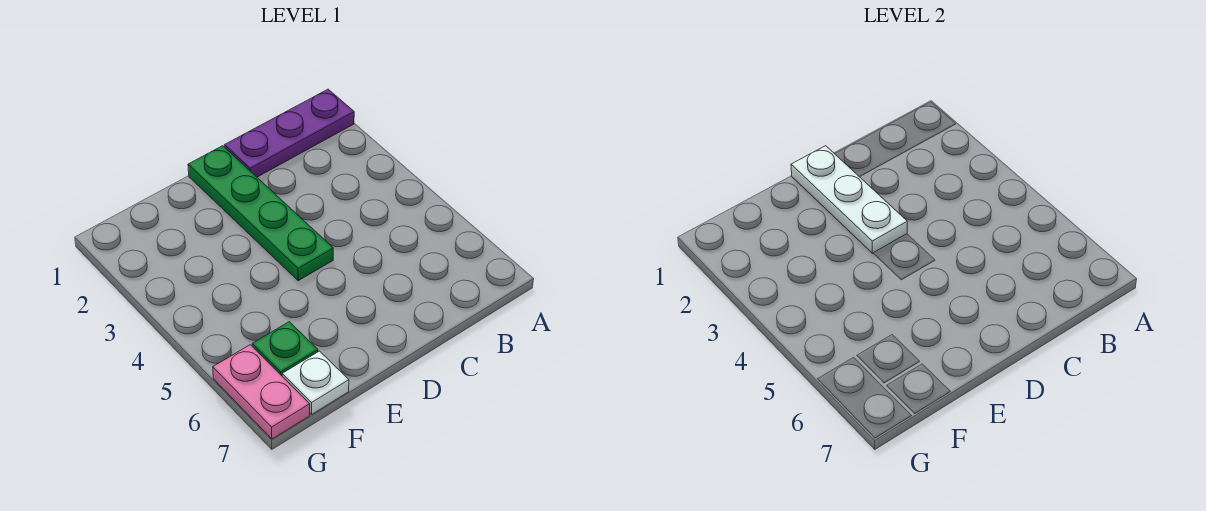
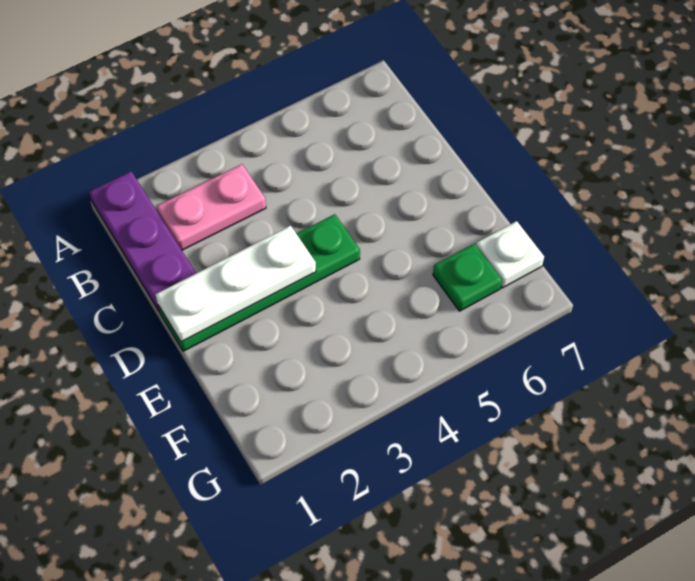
pink 1x2 plate [213,345,310,439] -> pink 1x2 plate moved to [157,164,266,250]

